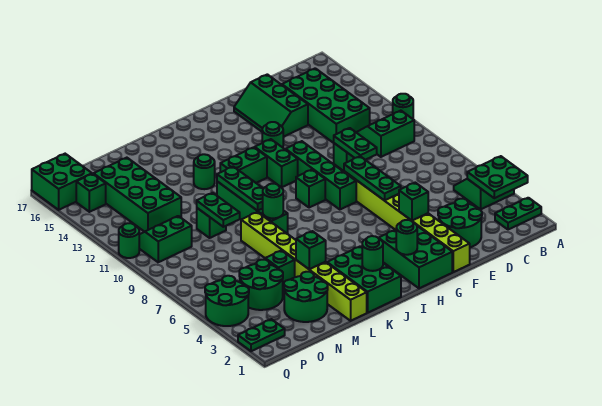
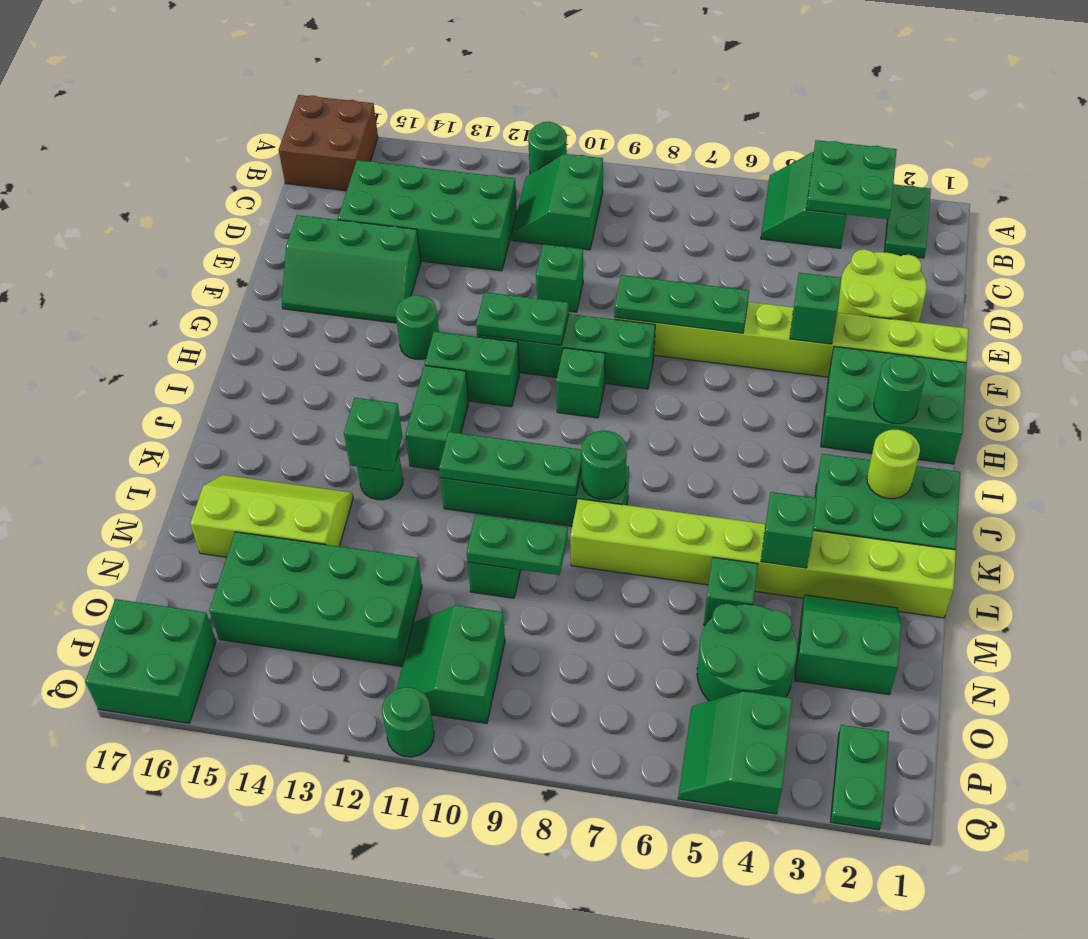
none -> brown 2x2 brick [279,95,378,191]
green 2x2 round brick [438,199,482,247] -> lime 2x2 round brick [837,250,927,322]
green 1x2 plate [334,128,377,160] -> green 1x2 plate moved to [476,292,569,345]
green 1x1 round brick [362,236,383,271] -> lime 1x1 round brick [867,430,920,499]
none -> lime 2x3 slope [190,475,353,557]
green 2x2 round brick [284,272,328,322] -> green 2x2 slope [794,595,901,695]
green 2x2 round brick [205,276,249,326] -> green 2x2 slope [678,691,792,814]
green 1x1 brick [76,174,106,212] -> green 1x1 brick moved to [344,398,402,471]

